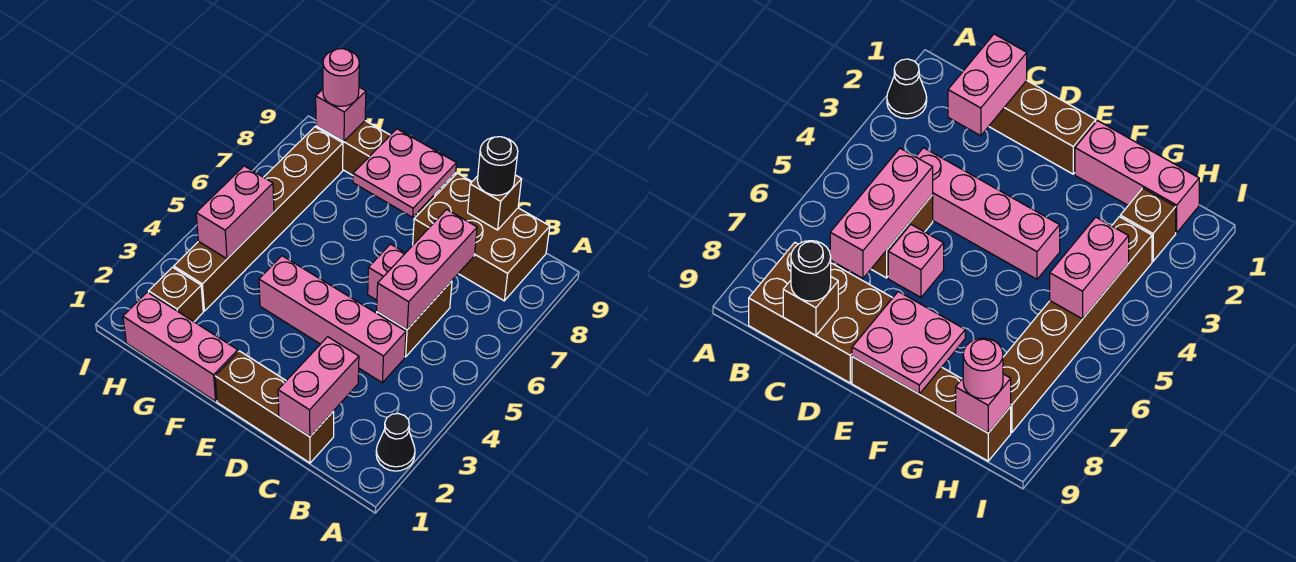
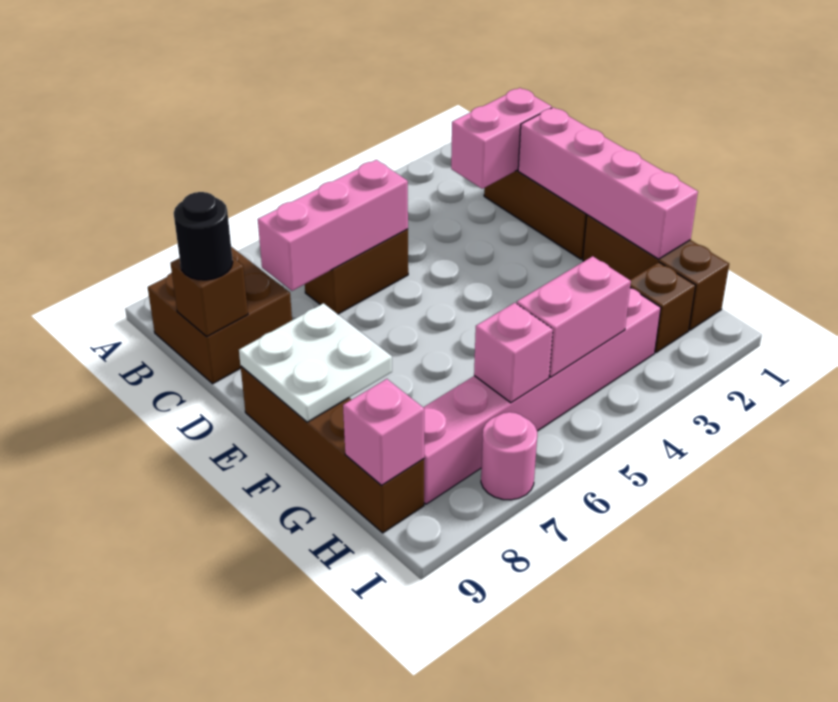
black 1x1 cone [376,413,415,471] -> none
brown 2x3 brick [413,173,550,301] -> brown 2x2 brick [148,247,292,384]
pink 1x4 brick [259,256,406,383] -> pink 1x4 brick moved to [518,107,698,259]
pink 1x1 brick [368,244,405,300] -> pink 1x1 brick moved to [474,303,553,403]
pink 2x2 plate [353,129,456,217] -> white 2x2 plate [239,303,392,422]
pink 1x3 brick [123,292,238,401] -> brown 1x3 brick [583,215,729,330]
brown 1x6 brick [174,127,343,311] -> pink 1x6 brick [423,288,661,504]
pink 1x1 round brick [323,49,359,106] -> pink 1x1 round brick moved to [481,412,537,500]

